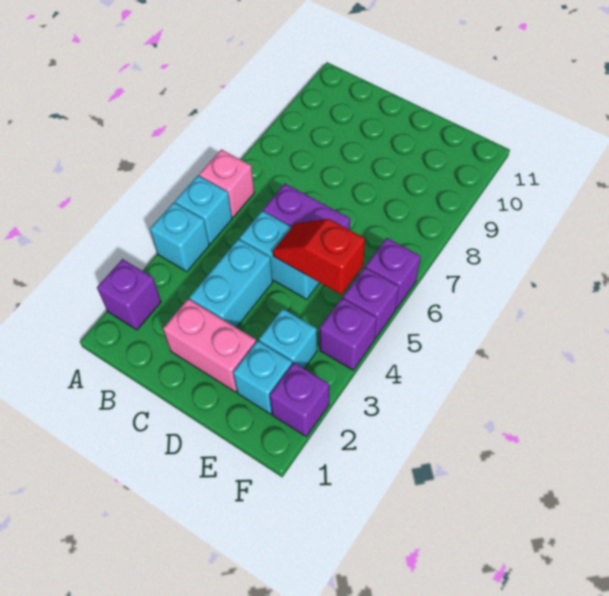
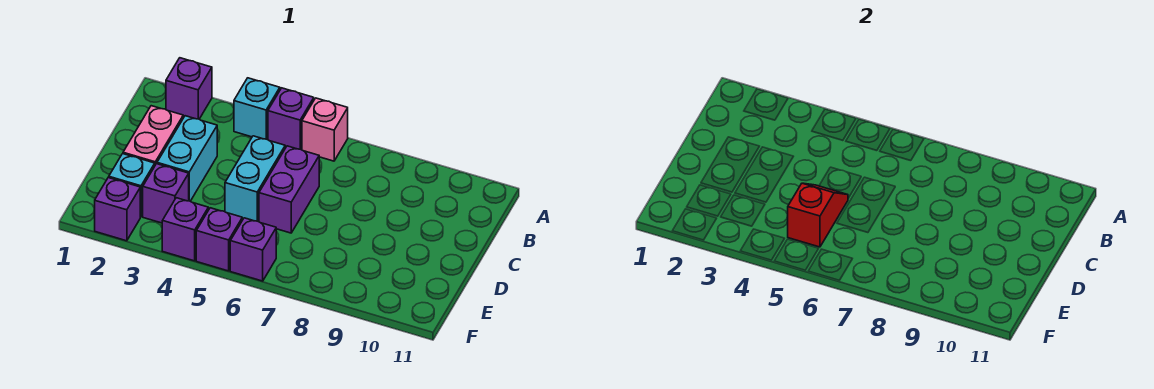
cyan 1x1 brick [175,176,232,244] -> purple 1x1 brick [268,88,314,149]
cyan 1x2 brick [190,239,273,328] -> cyan 1x2 brick turned to [157,116,217,201]
cyan 1x1 brick [259,309,317,368] -> purple 1x1 brick [143,164,189,223]

